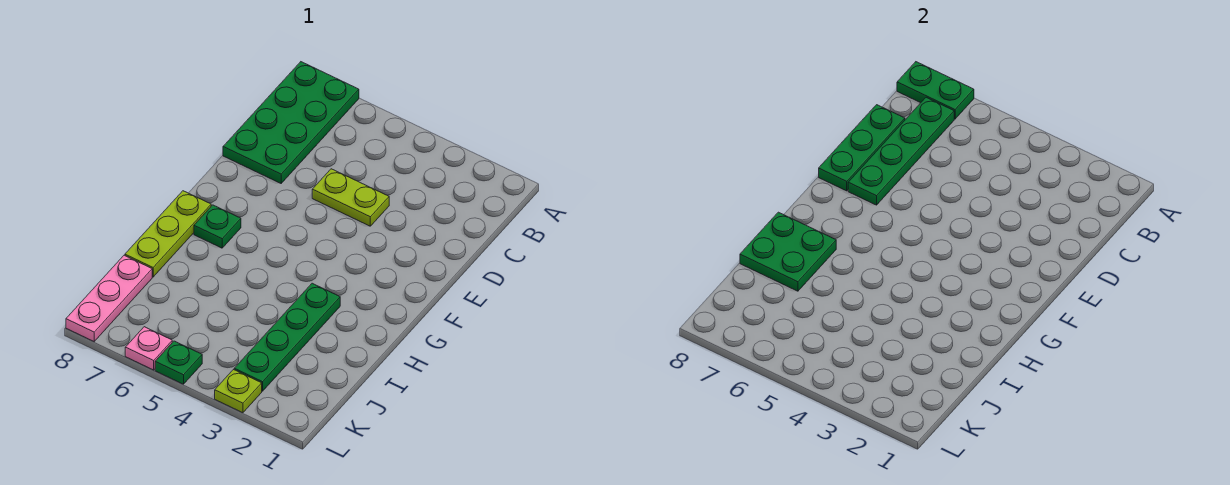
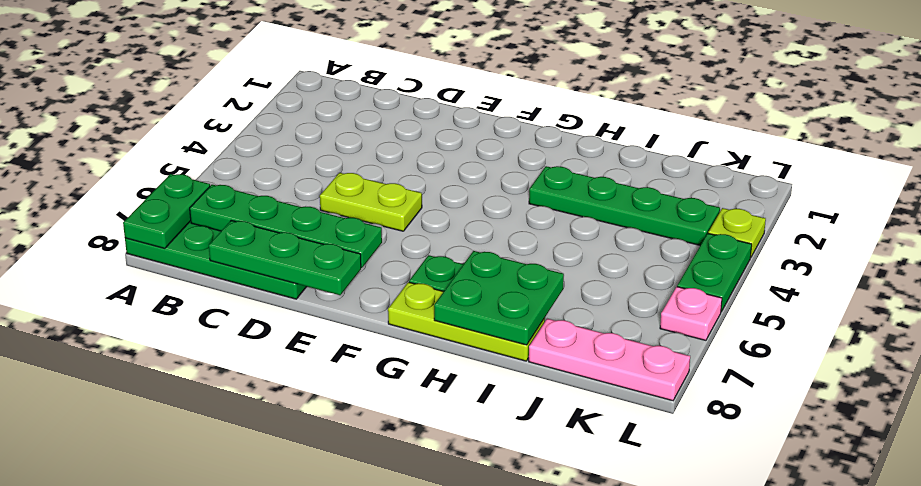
lime 1x2 plate [312,169,389,226] -> lime 1x2 plate turned to [320,173,422,231]
green 1x1 plate [155,341,202,384] -> green 1x2 plate [677,233,752,312]

